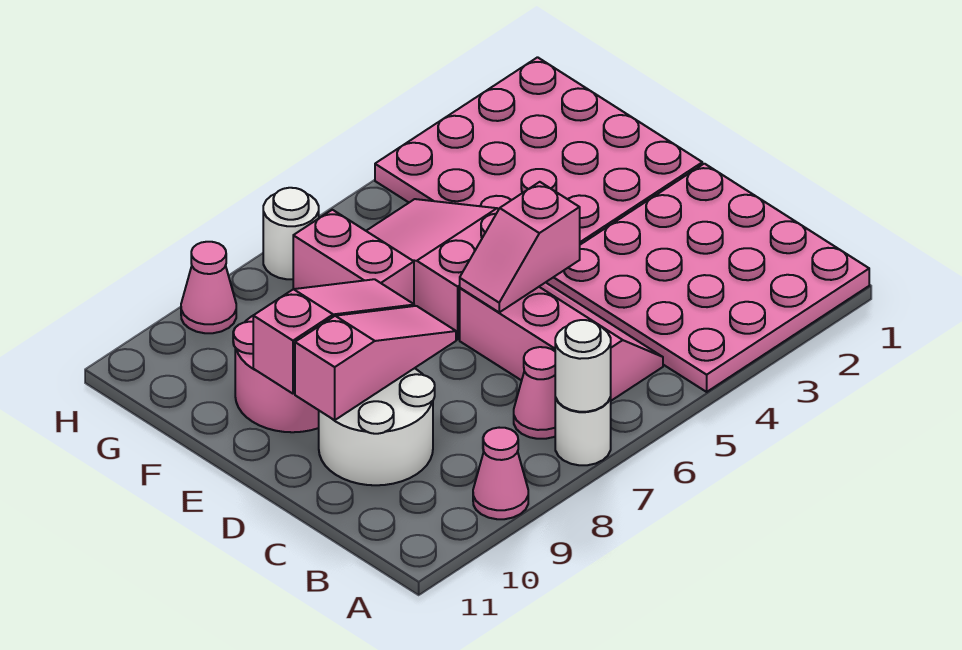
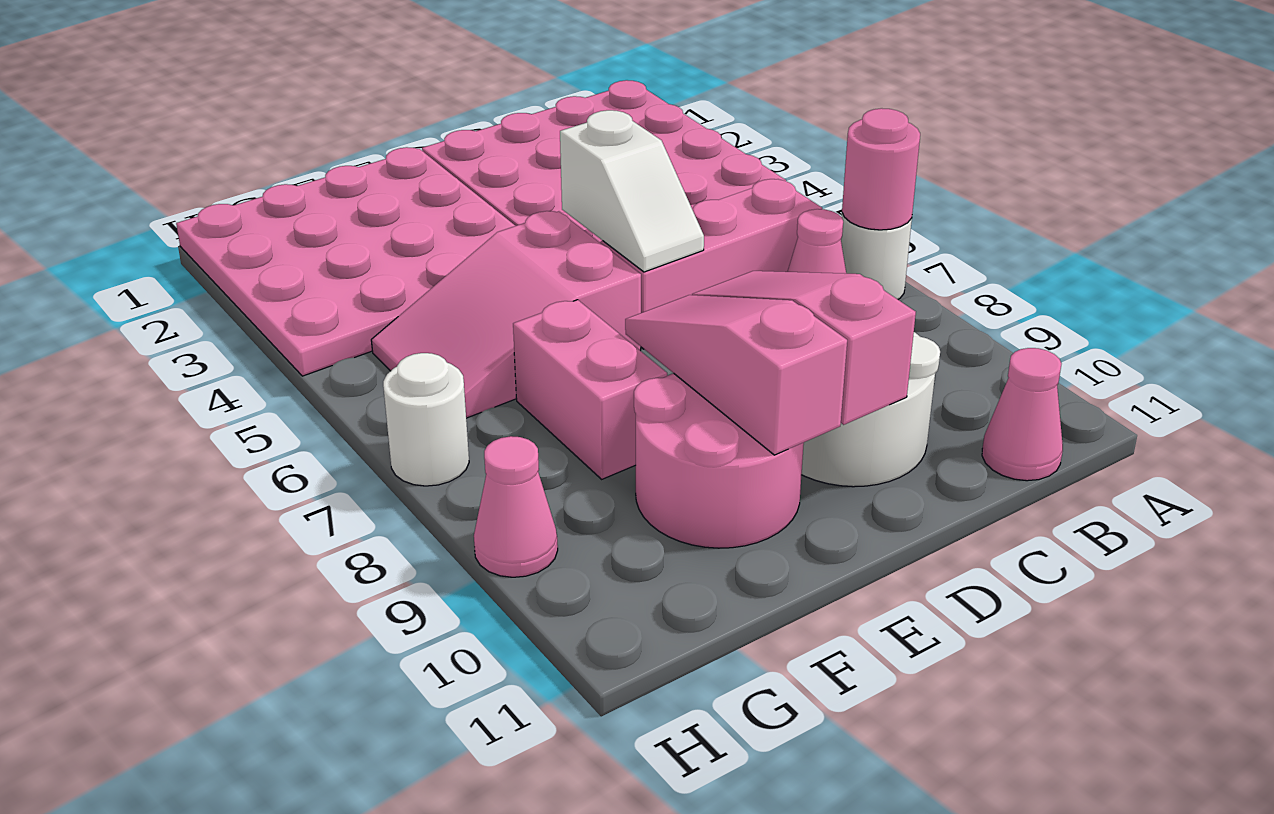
white 1x1 round brick [555,320,611,412] -> pink 1x1 round brick [842,108,920,230]
pink 1x1 cone [473,428,528,519] -> pink 1x1 cone moved to [982,348,1063,481]
pink 1x2 slope [460,182,580,312] -> white 1x2 slope [560,110,704,272]
pink 1x2 brick [293,210,414,304] -> pink 1x2 brick turned to [513,300,667,479]

